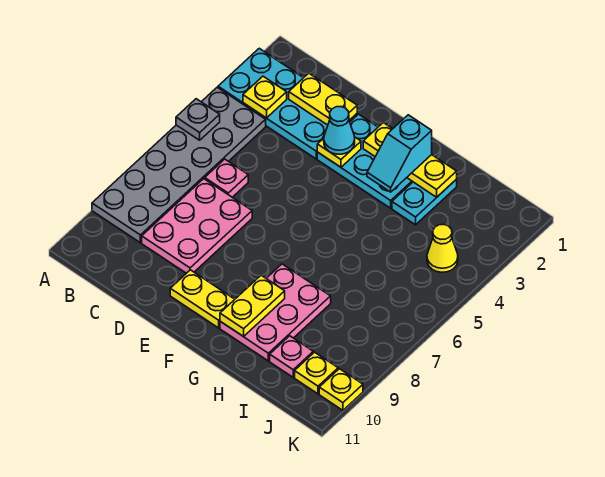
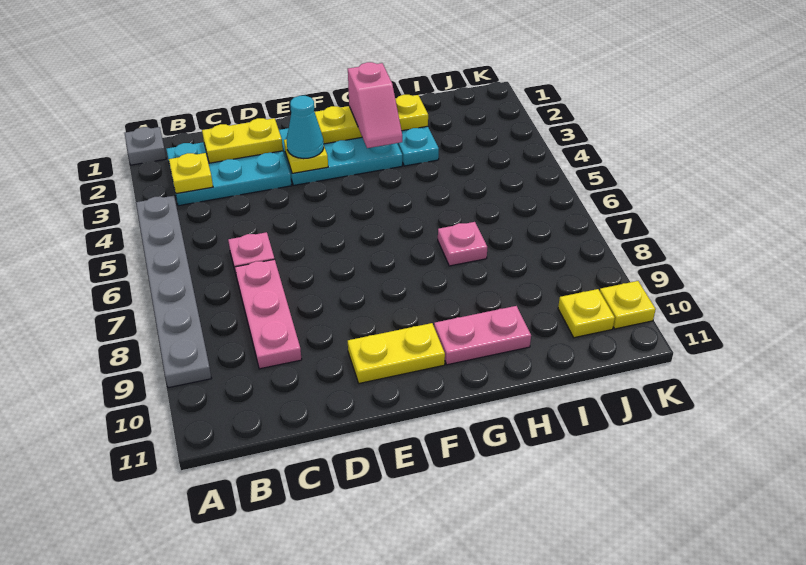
cyan 2x4 plate [218,48,357,159] -> cyan 2x3 plate [166,142,292,206]
grey 2x6 plate [92,87,266,243] -> grey 1x6 plate [136,196,212,388]
grey 1x1 plate [176,99,220,140] -> grey 1x1 plate moved to [125,127,166,165]
pink 2x3 plate [142,179,252,273] -> pink 1x3 plate [235,259,302,369]
cyan 1x2 slope [367,115,432,192] -> pink 1x2 slope [348,62,402,148]
pink 2x3 plate [220,264,331,361] -> pink 1x2 plate [434,306,531,365]
yellow 1x2 plate [220,275,285,337] -> none
pink 1x1 plate [270,336,313,377] -> pink 1x1 plate moved to [438,222,487,266]
yellow 1x1 cone [427,225,458,272] -> none

